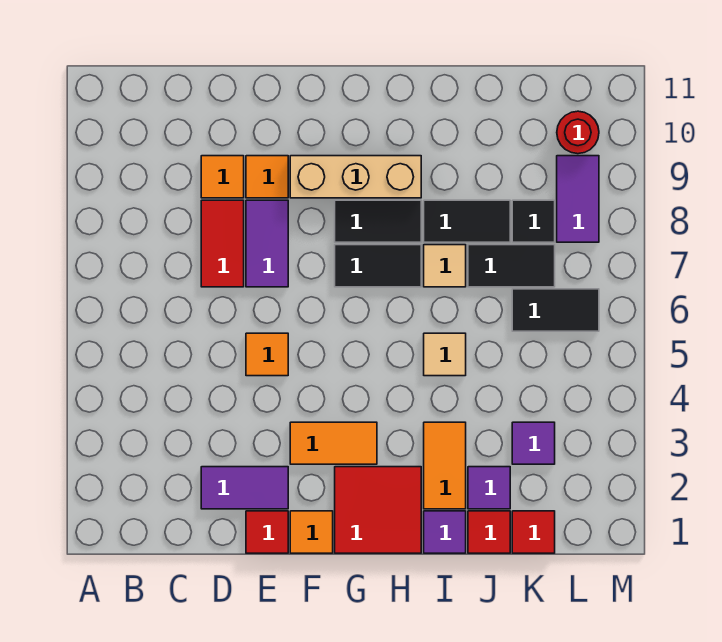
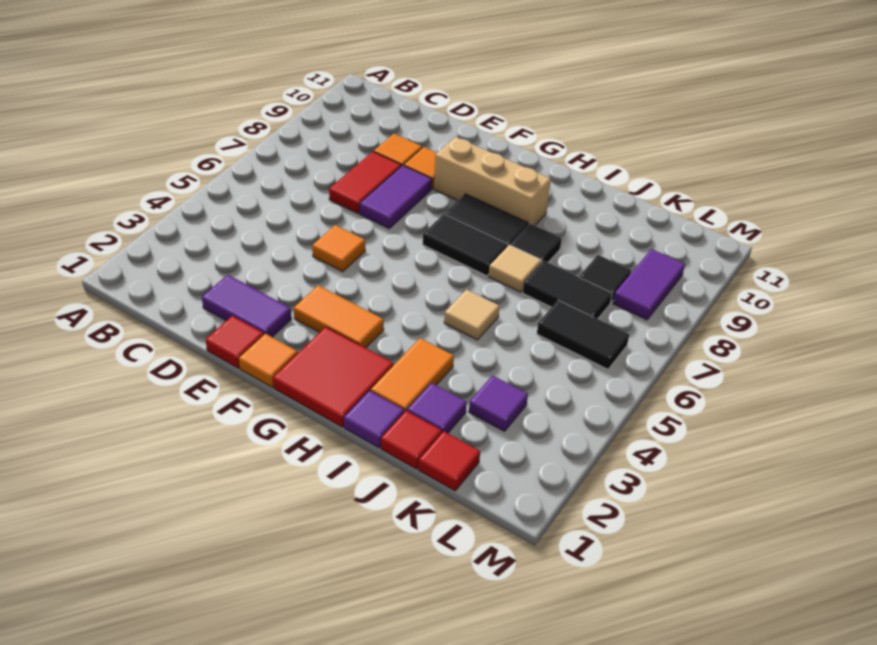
black 1x2 tile [424,200,510,242] -> black 1x1 tile [510,224,562,262]
red 1x1 round brick [557,111,599,154] -> none

